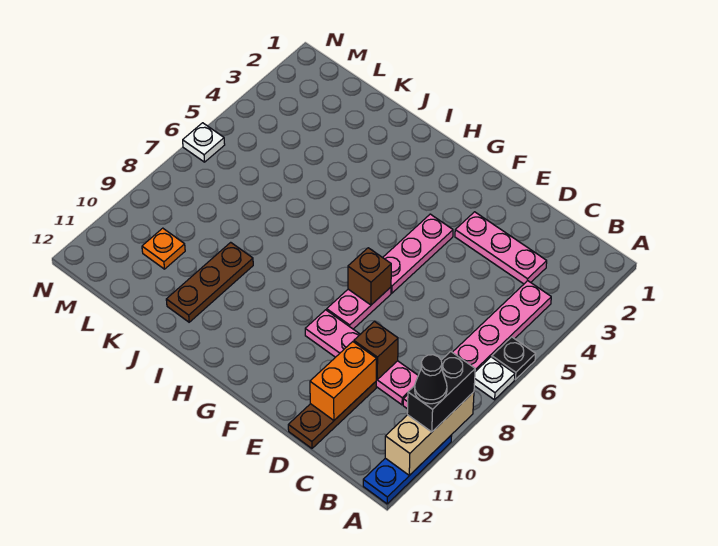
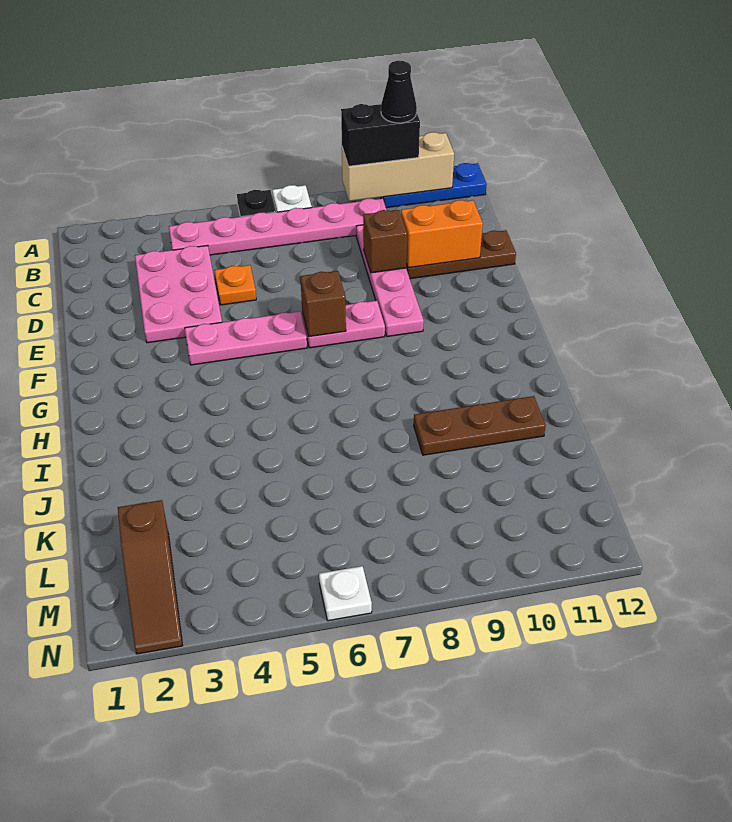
pink 1x3 plate [455,212,547,284] -> pink 2x3 plate [135,245,222,343]
none -> brown 1x3 slope [118,500,183,654]
orange 1x1 plate [142,228,185,269] -> orange 1x1 plate moved to [214,265,256,305]

